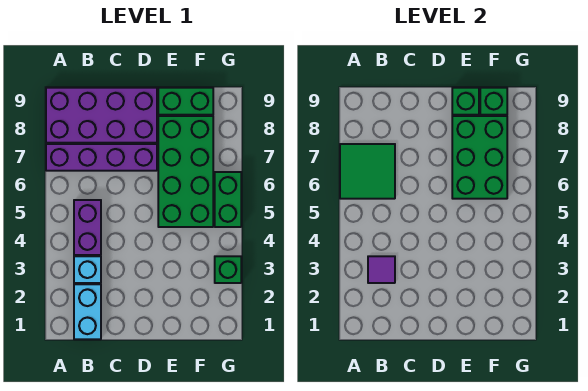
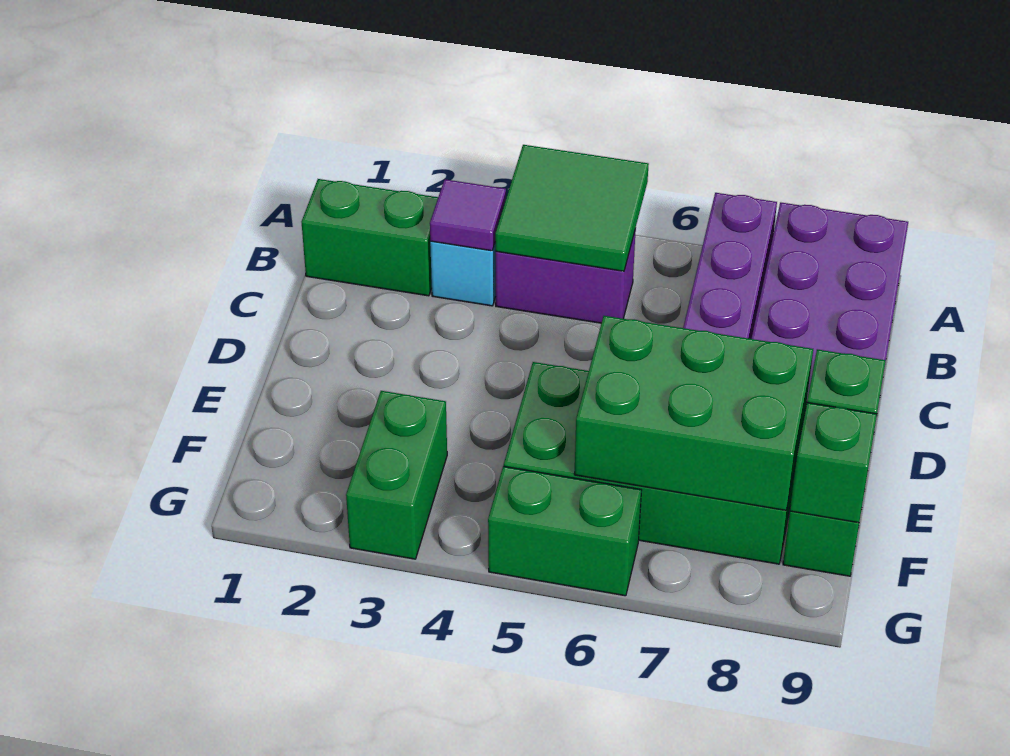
green 2x2 tile [340,144,395,199] -> green 2x2 tile moved to [495,145,649,271]
cyan 1x2 brick [74,284,101,339] -> green 1x2 brick [302,179,438,296]
green 1x1 brick [215,256,241,283] -> green 1x2 brick [346,391,447,559]

